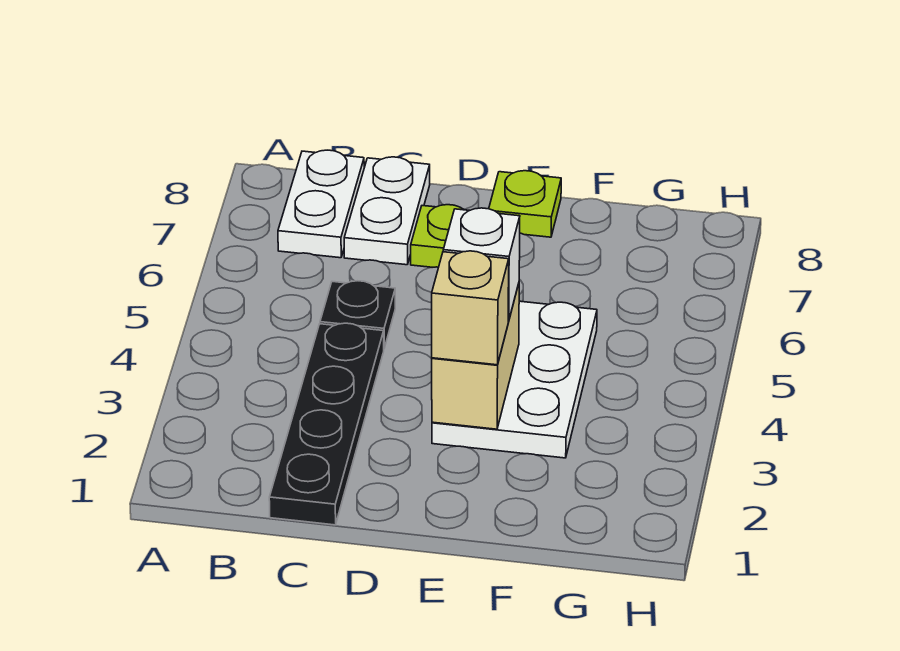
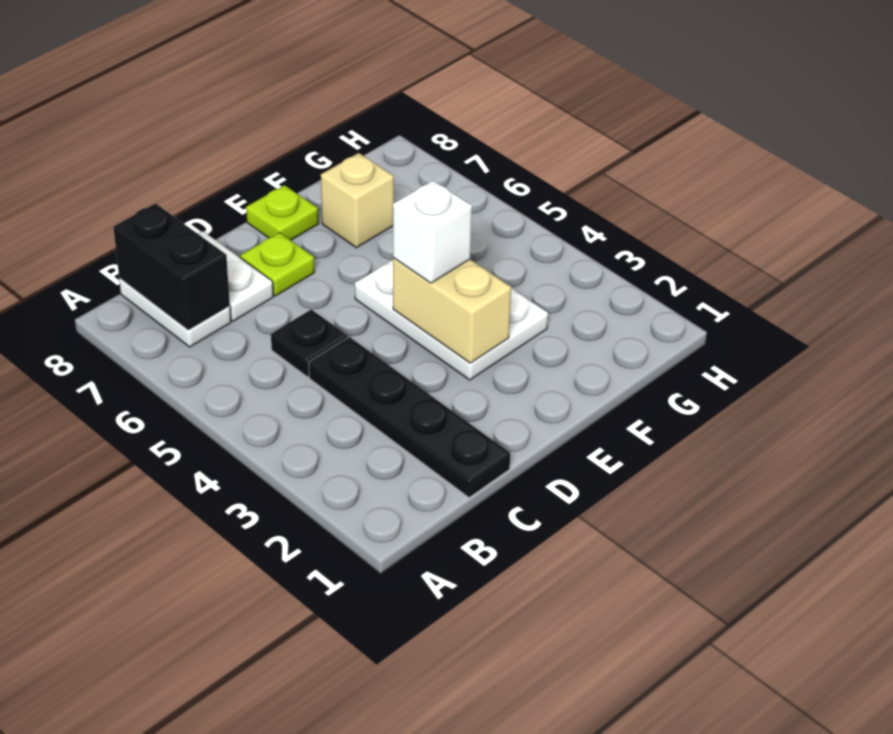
none -> black 1x2 brick [113,203,230,330]
tan 1x1 brick [432,251,509,365] -> tan 1x1 brick moved to [321,153,394,248]

